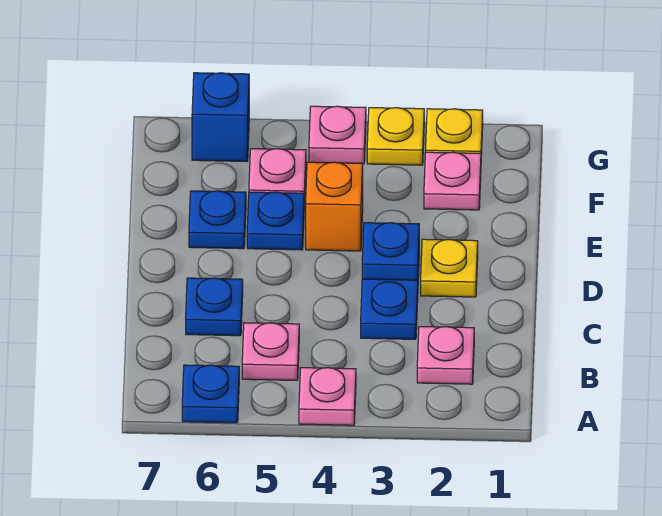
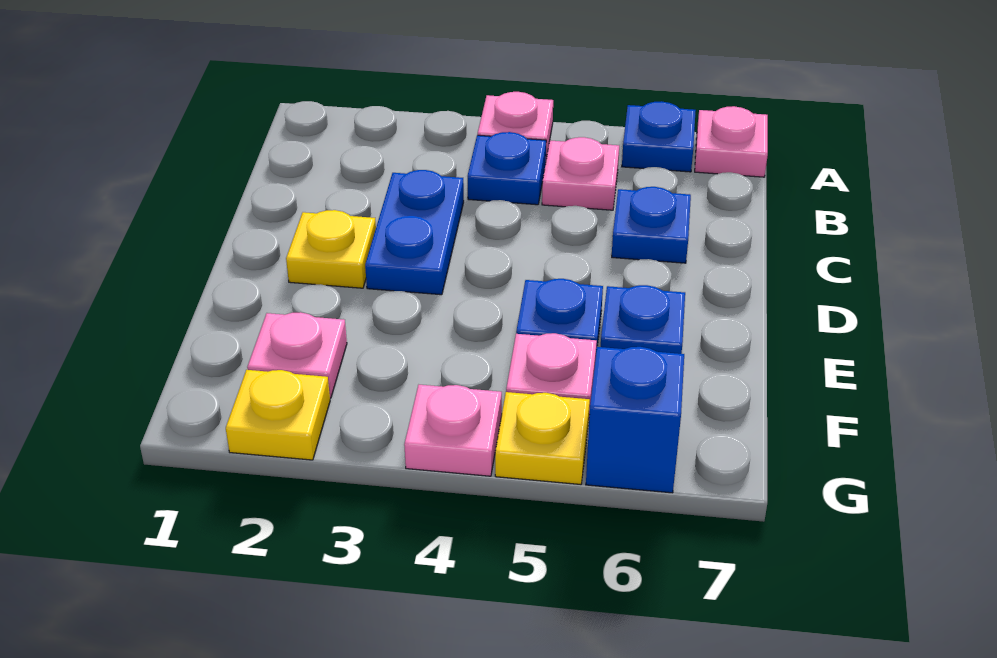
pink 1x1 plate [417,327,474,384] -> pink 1x1 plate moved to [695,106,768,177]
blue 1x1 plate [362,223,419,280] -> blue 1x1 plate moved to [468,132,546,205]
orange 1x1 brick [306,162,363,251] -> none
yellow 1x1 plate [367,108,424,165] -> yellow 1x1 plate moved to [495,392,590,484]

